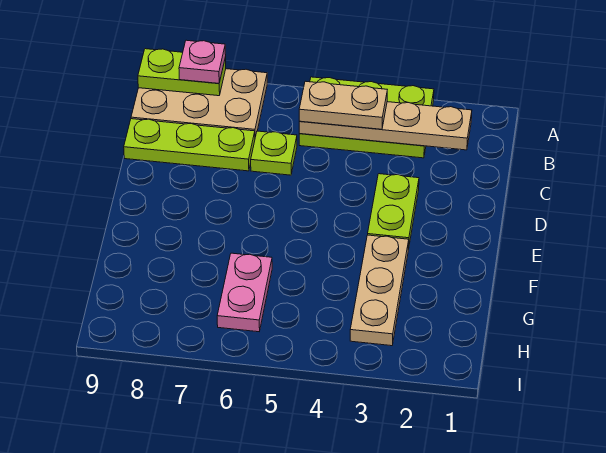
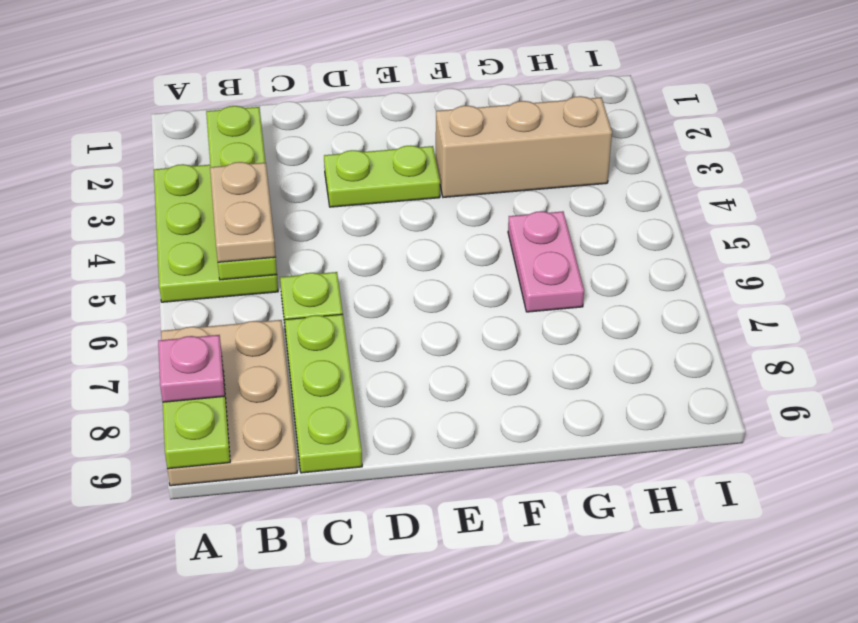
tan 1x4 plate [299,102,472,150] -> lime 1x4 plate [206,106,277,280]
tan 1x3 plate [350,235,409,346] -> tan 1x3 brick [436,96,612,197]
pink 1x2 plate [217,253,272,332] -> pink 1x2 plate turned to [508,211,584,312]

